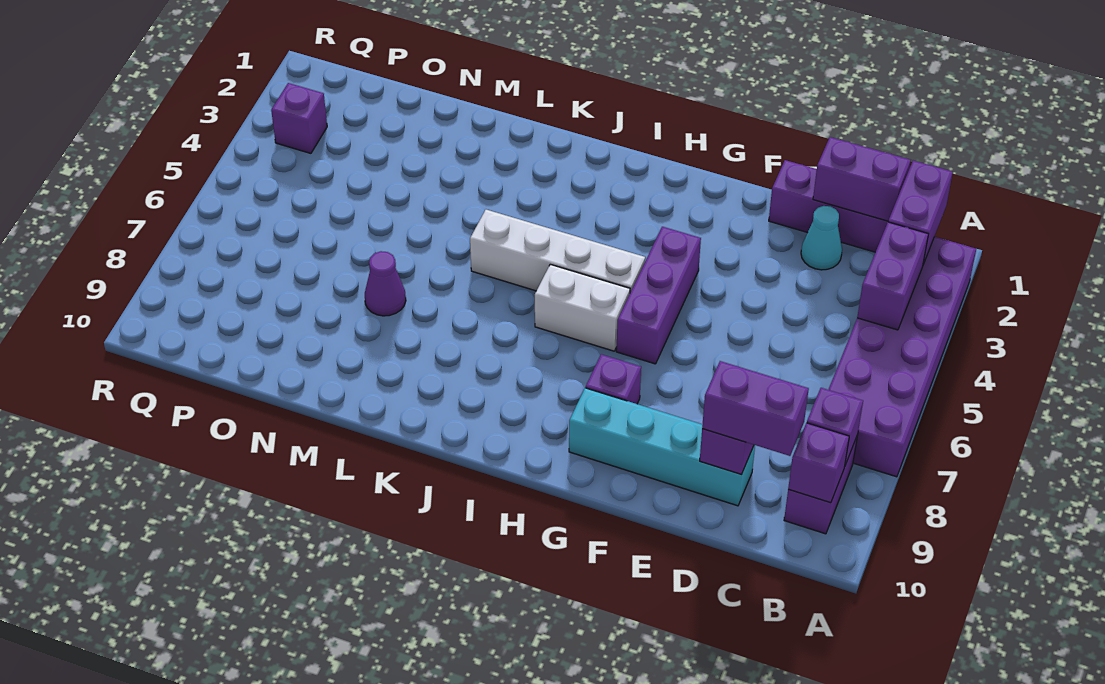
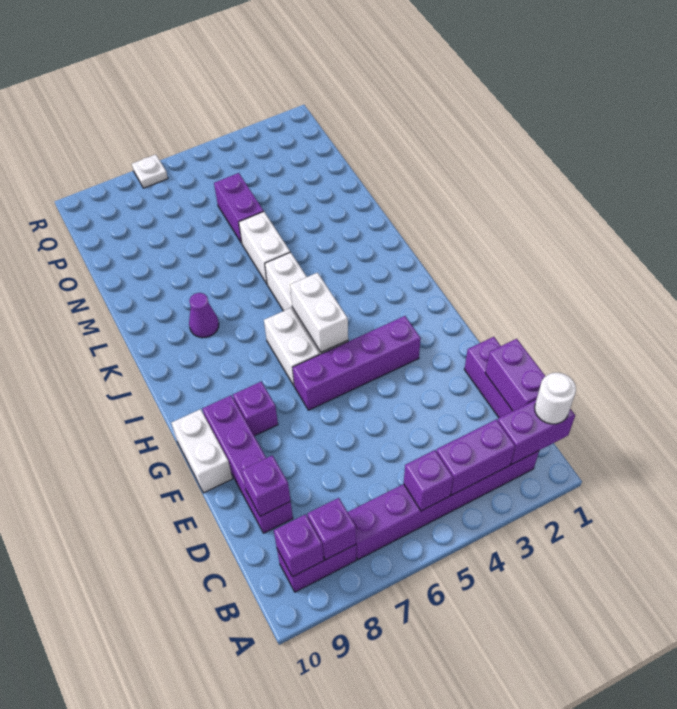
purple 2x6 brick [828,237,976,477] -> purple 1x6 brick [348,451,539,560]
none -> white 1x1 round brick [535,373,576,424]
purple 1x2 brick [702,361,809,456] -> purple 1x2 brick moved to [214,173,264,243]
cyan 1x1 cone [801,206,842,270] -> none
cyan 1x4 brick [569,388,755,506] -> purple 1x4 brick [202,395,293,533]
none -> white 1x2 brick [172,409,233,493]
purple 1x3 brick [616,227,701,364] -> purple 1x4 brick [293,316,421,410]
none -> white 1x2 brick [290,273,348,352]
none -> white 1x2 brick [239,212,290,284]
purple 1x1 cone [365,251,406,316] -> purple 1x1 cone moved to [189,293,219,338]
purple 1x1 brick [271,83,327,153] -> purple 1x1 brick moved to [404,450,453,511]
none -> white 1x1 plate [132,154,168,188]

